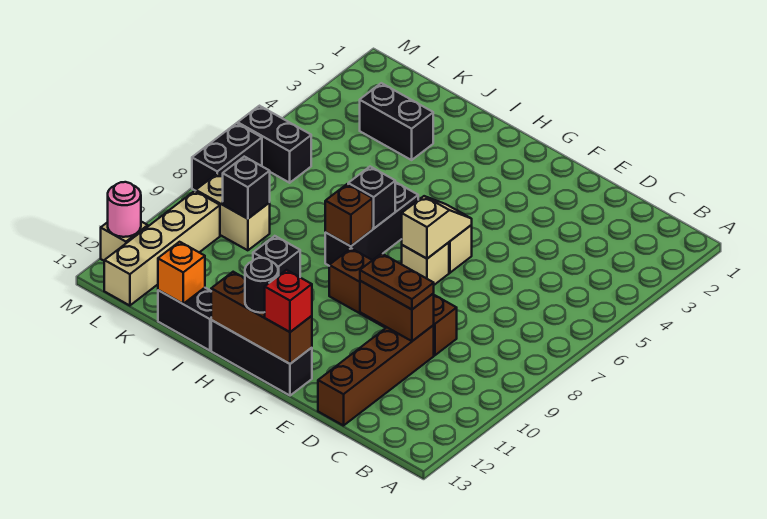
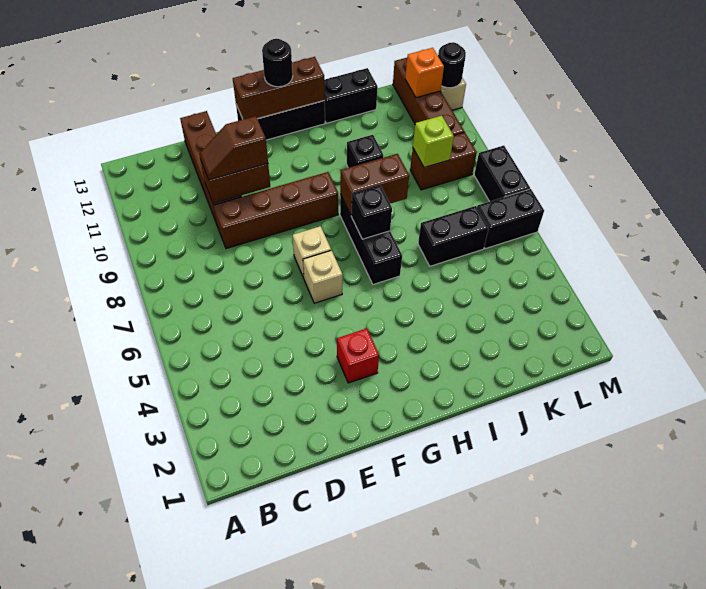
brown 1x2 plate [360,253,434,309] -> brown 1x2 slope [199,116,268,180]
tan 1x2 slope [402,196,472,259] -> none
red 1x1 brick [265,270,312,332] -> red 1x1 brick moved to [337,328,379,383]
brown 1x1 brick [325,184,373,246] -> brown 1x2 brick [340,154,409,215]
black 1x2 brick [360,83,433,160] -> black 1x2 brick moved to [418,206,489,266]
orange 1x1 brick [158,242,205,304] -> orange 1x1 brick moved to [405,48,444,98]
tan 1x2 brick [196,173,270,250] -> brown 1x2 brick [410,132,477,190]
black 1x1 brick [223,157,270,219] -> lime 1x1 brick [413,116,454,168]
tan 1x4 brick [104,191,220,306] -> brown 1x4 brick [393,58,464,135]
pink 1x1 round brick [108,182,141,237] -> black 1x1 round brick [438,42,466,88]

